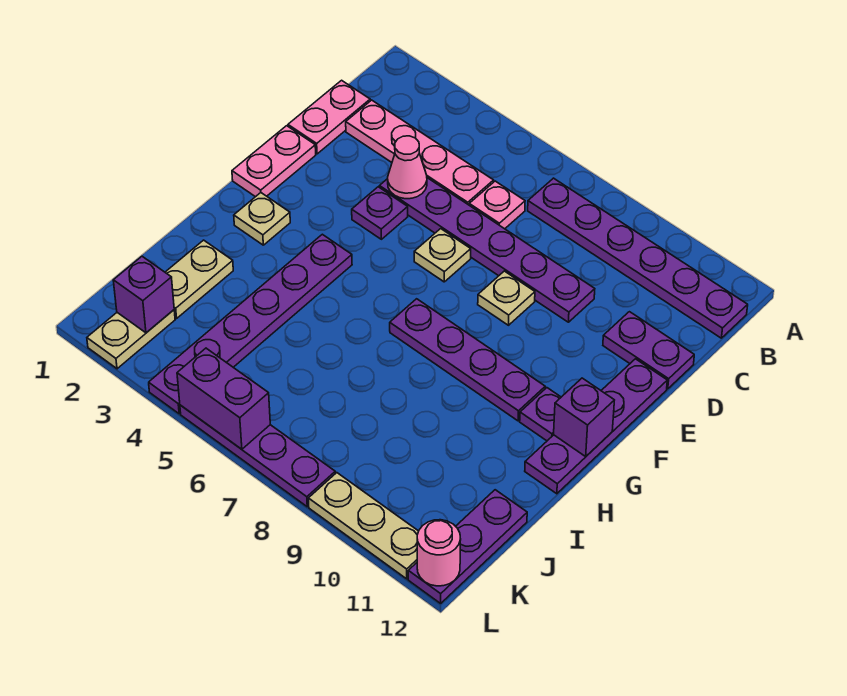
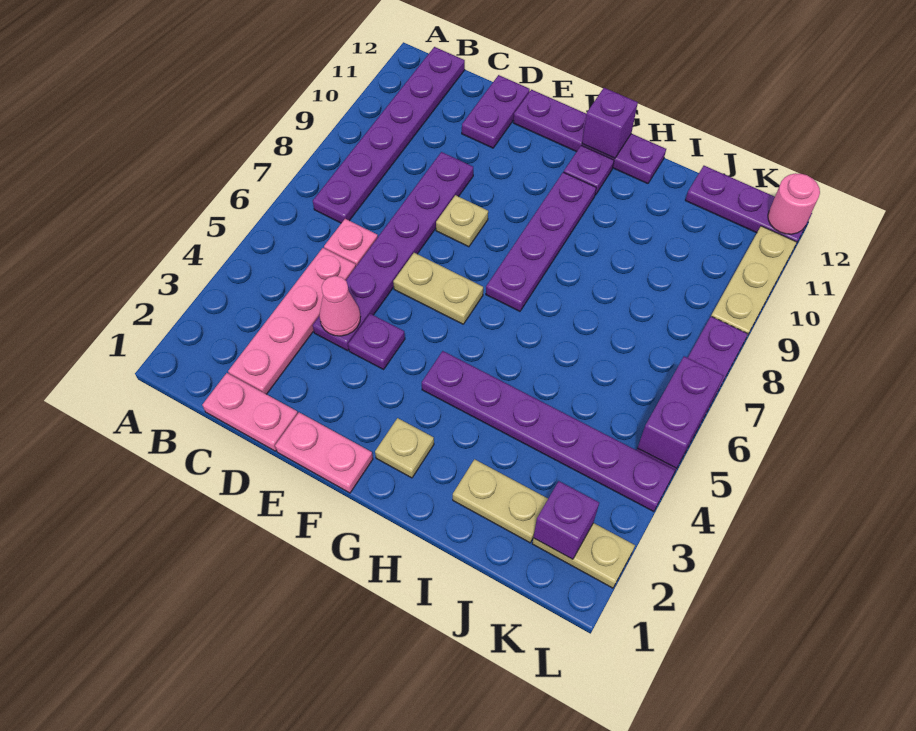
tan 1x1 plate [414,229,471,282] -> tan 1x2 plate [393,253,483,324]

